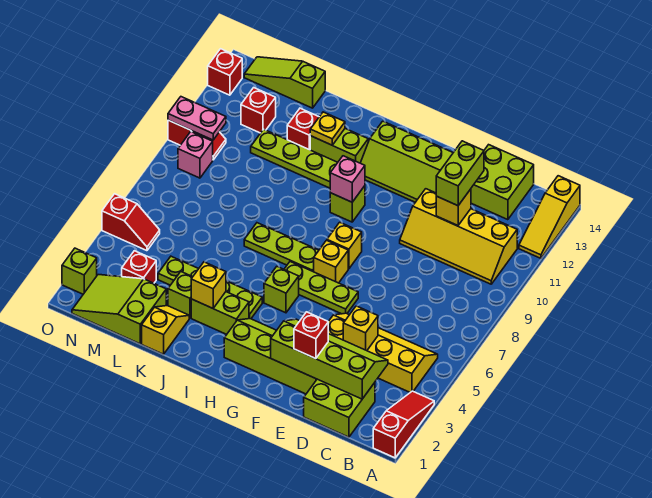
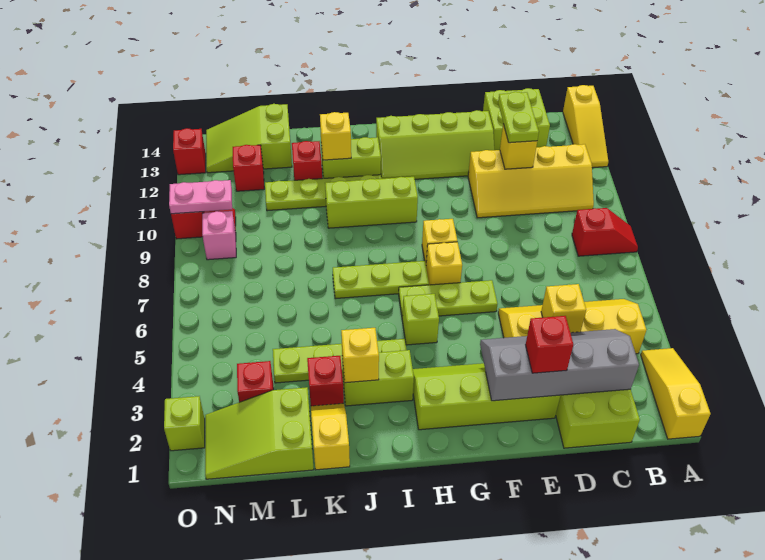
red 1x3 slope [373,391,434,458] -> yellow 1x3 slope [641,348,711,439]
lime 2x4 slope [271,319,388,399] -> grey 2x4 slope [480,329,639,401]
lime 1x2 brick [436,141,484,206] -> lime 1x2 plate [498,92,539,143]
lime 1x1 brick [330,186,365,222] -> lime 1x3 brick [325,177,418,228]
pink 1x1 brick [330,156,365,202] -> none
yellow 1x1 plate [310,112,345,145] -> yellow 1x1 brick [320,112,351,160]
lime 1x1 brick [168,272,192,318] -> red 1x1 brick [307,356,344,406]
lime 1x3 slope [244,57,325,108] -> lime 2x3 slope [206,104,292,173]
red 1x2 slope [102,194,160,251] -> red 1x2 slope moved to [572,208,638,256]

